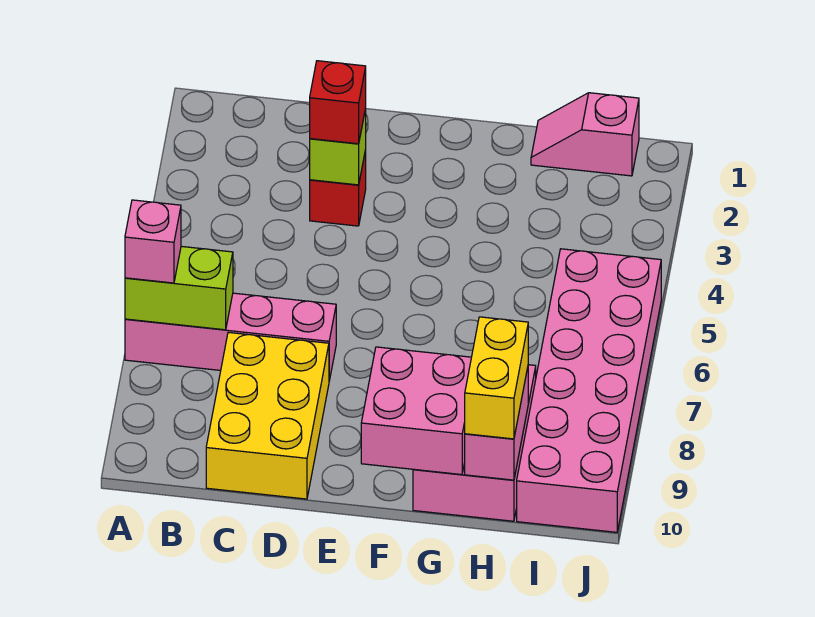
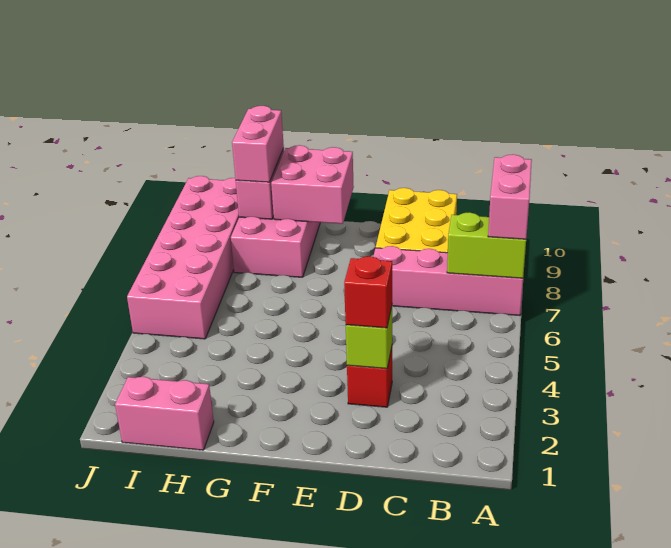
pink 1x1 brick [125,200,181,283] -> pink 1x2 brick [488,155,532,239]
pink 1x2 slope [531,93,639,176] -> pink 1x2 brick [115,377,214,450]
yellow 1x2 brick [465,317,528,439] -> pink 1x2 brick [232,106,284,182]

